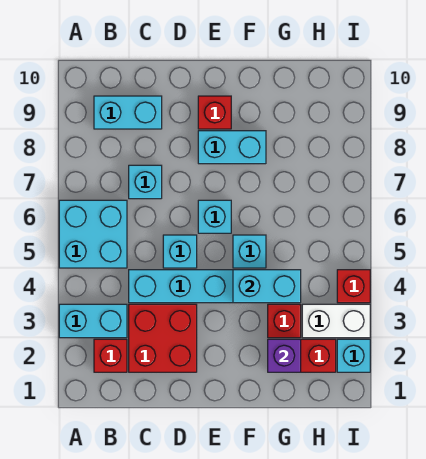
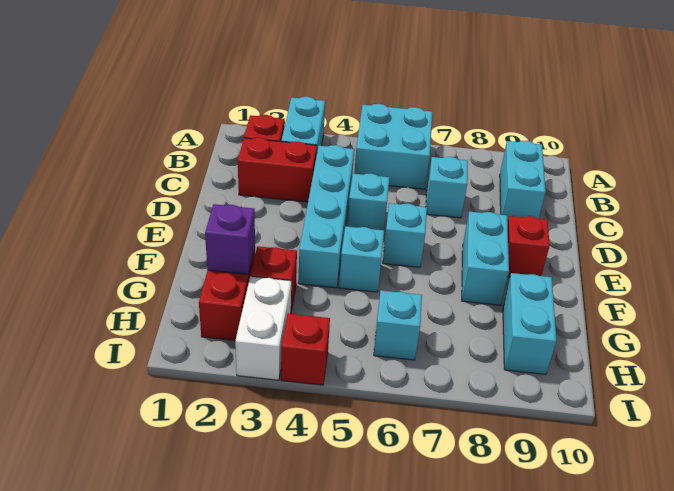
red 2x2 brick [129,304,197,372] -> red 1x2 brick [238,137,317,202]
cyan 1x2 brick [233,270,301,303] -> cyan 1x2 brick moved to [503,273,557,375]
cyan 1x1 brick [337,339,370,372] -> cyan 1x1 brick moved to [374,290,422,360]

